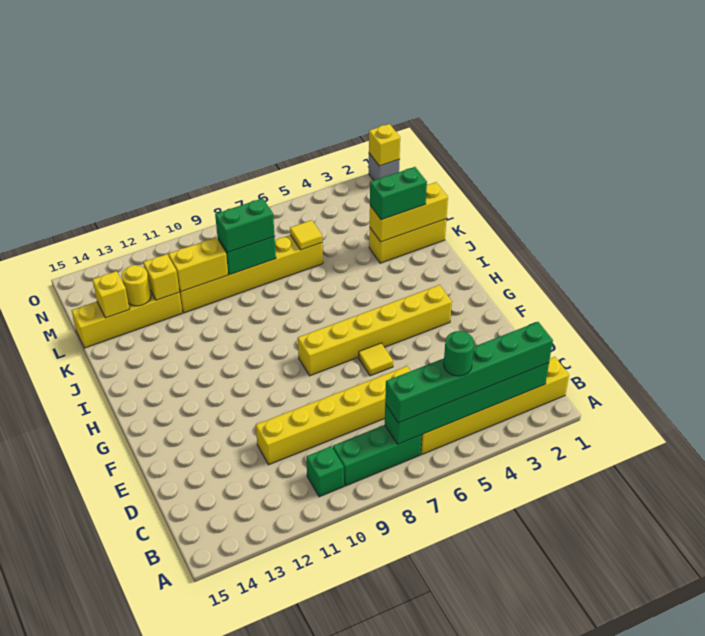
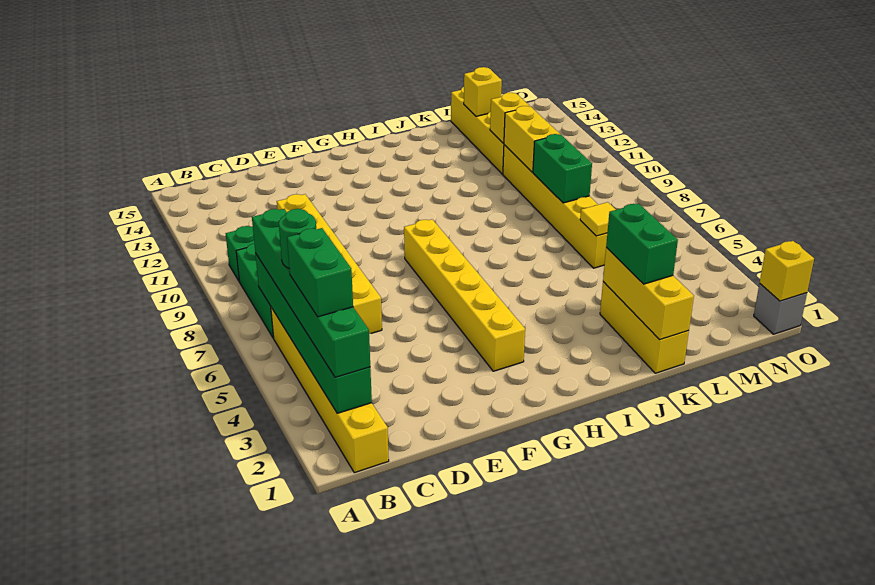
yellow 1x1 tile [358,343,393,376] -> none
green 1x2 brick [215,198,275,253] -> green 1x2 brick moved to [287,228,353,317]
yellow 1x1 round brick [122,265,151,306] -> none

